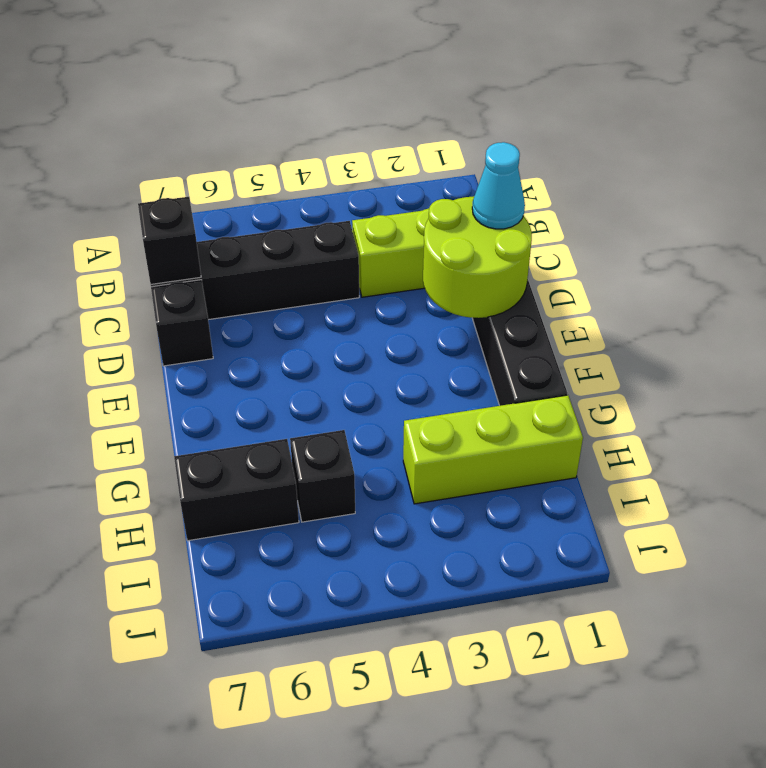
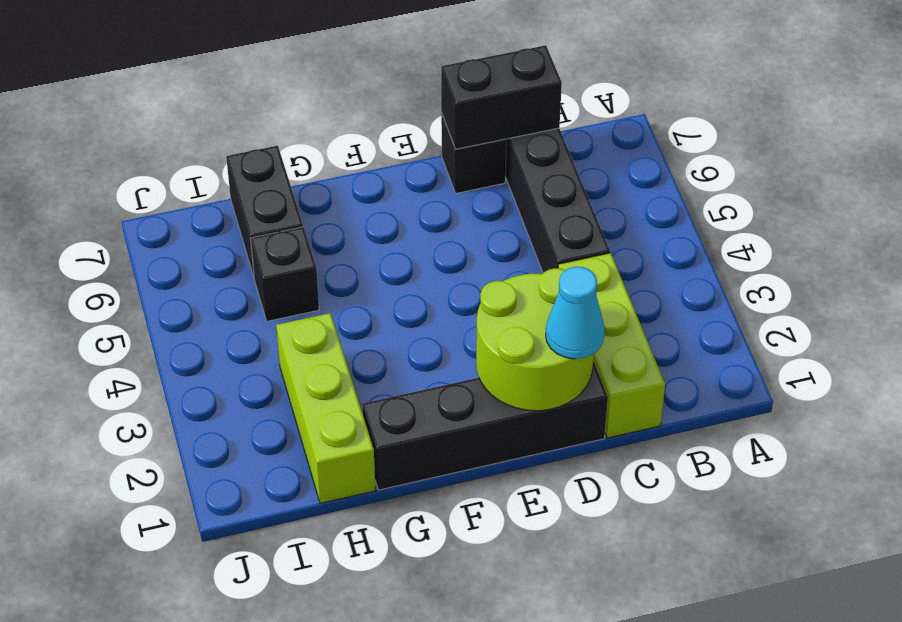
black 1x1 brick [138,197,201,284] -> black 1x2 brick [441,45,562,149]

